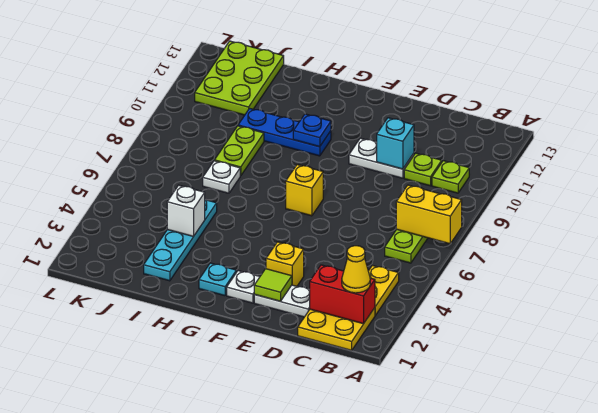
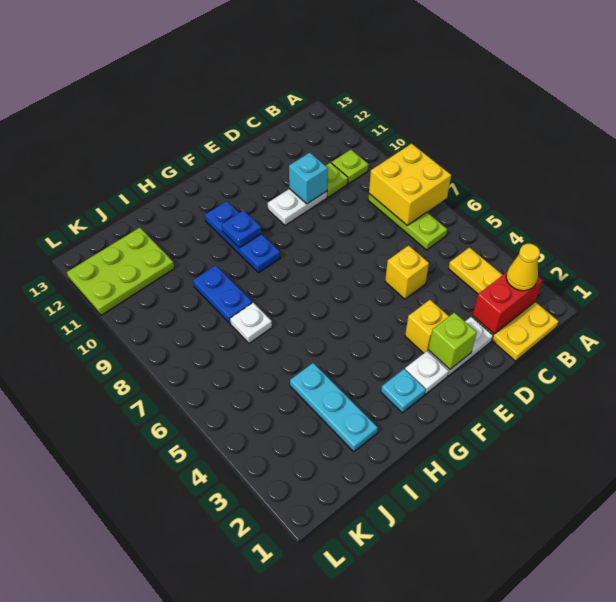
yellow 1x2 brick [396,185,462,244] -> yellow 2x2 brick [369,144,451,226]
lime 1x1 tile [254,269,292,301] -> lime 1x1 brick [428,312,477,369]
yellow 1x1 brick [286,165,323,216] -> yellow 1x1 brick moved to [385,245,429,299]
blue 1x3 plate [238,108,331,156] -> blue 1x3 plate turned to [205,201,280,273]
cyan 1x4 plate [144,200,217,281] -> cyan 1x3 plate [290,363,378,452]
white 1x1 brick [167,185,205,237] -> none
lime 1x2 plate [215,126,264,176] -> blue 1x2 plate [193,265,252,324]
lime 2x3 plate [195,41,284,115] -> lime 2x3 plate turned to [67,228,174,315]

